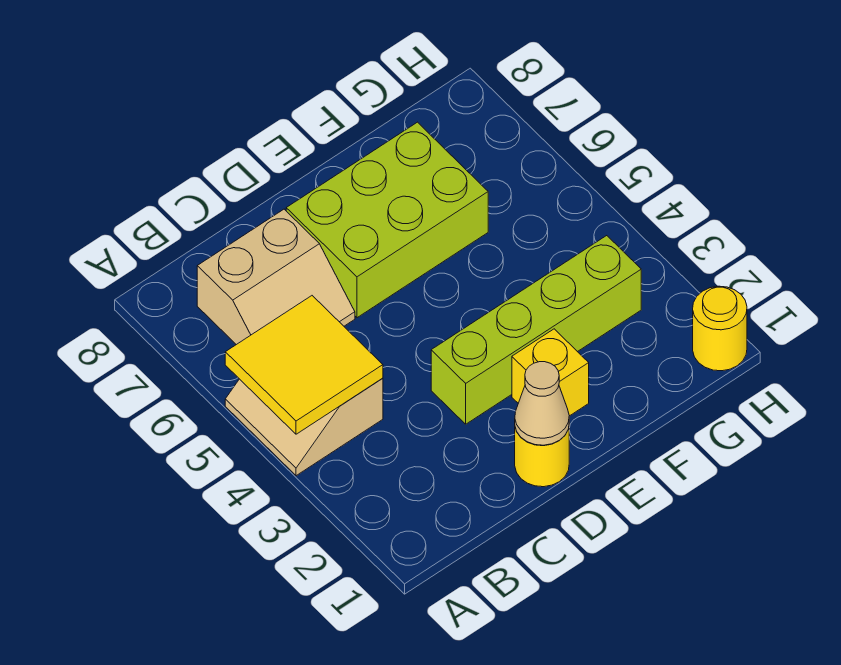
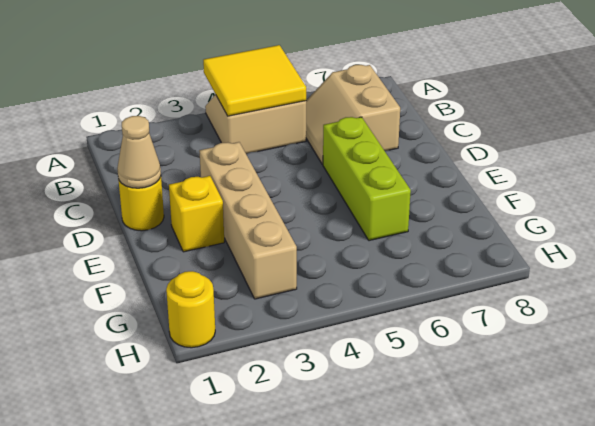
lime 1x4 brick [431,236,641,424] -> tan 1x4 brick [199,142,297,299]
lime 2x3 brick [286,122,488,318] -> lime 1x3 brick [323,117,411,241]

